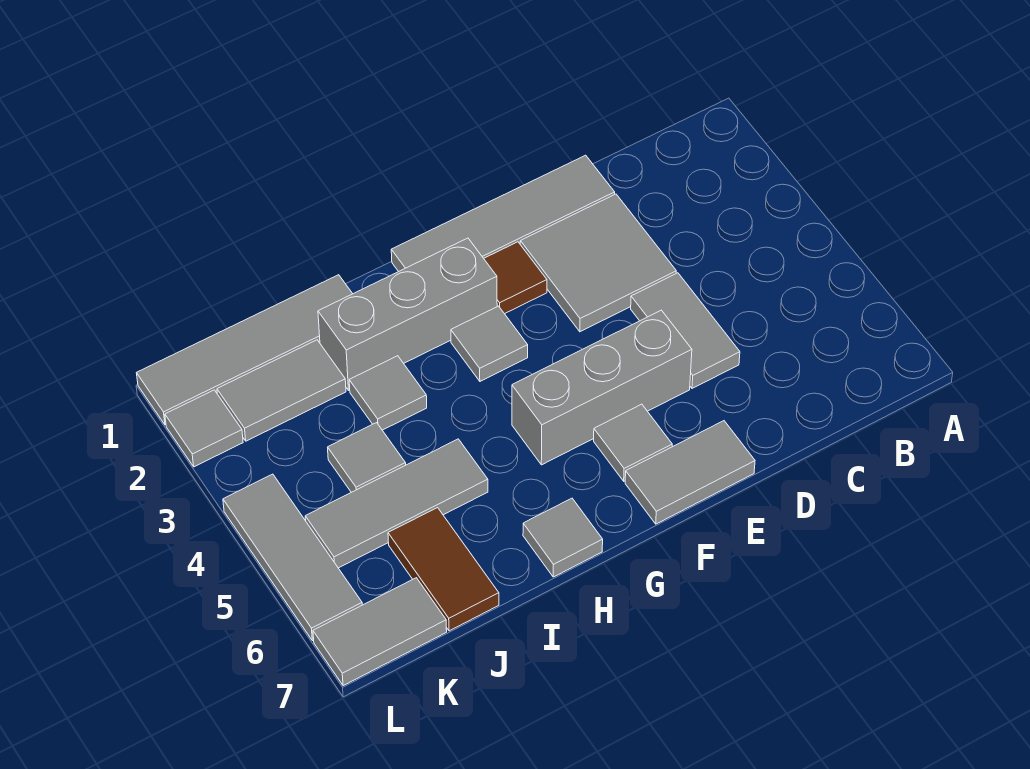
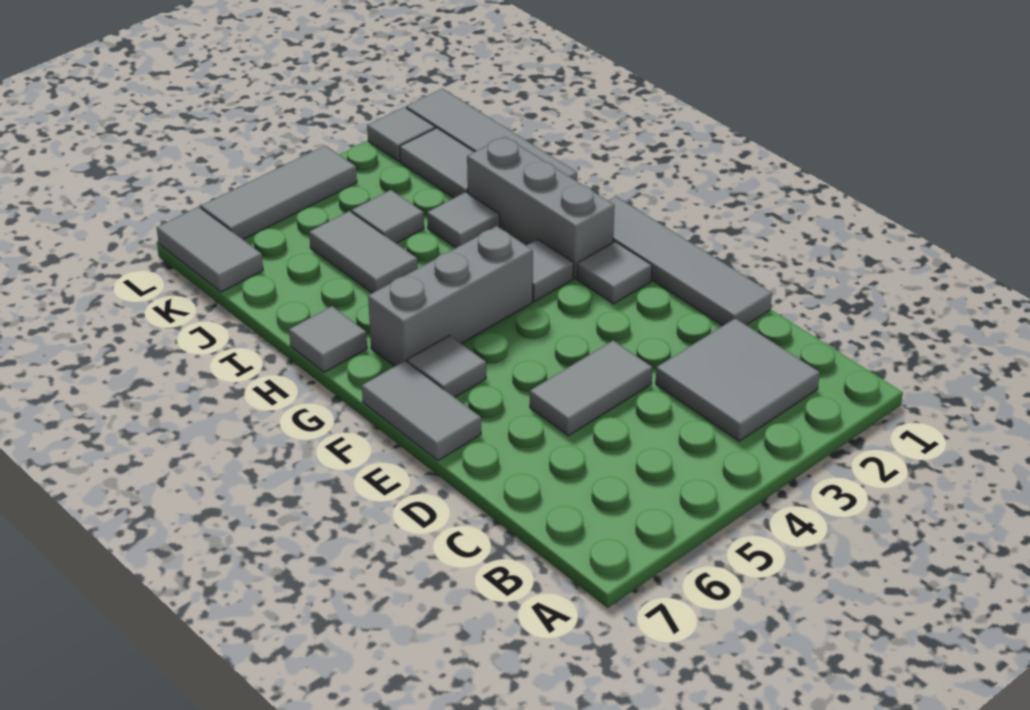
grey 2x2 tile [520,194,676,332] -> grey 2x2 tile moved to [656,318,820,441]
grey 1x3 brick [512,310,692,465] -> grey 1x3 brick turned to [368,226,533,366]
brown 1x1 tile [484,242,547,314] -> grey 1x1 tile [577,242,652,304]
grey 1x3 tile [305,439,488,568] -> grey 1x2 tile [309,211,418,293]
brown 1x2 tile [388,508,499,631] -> none

